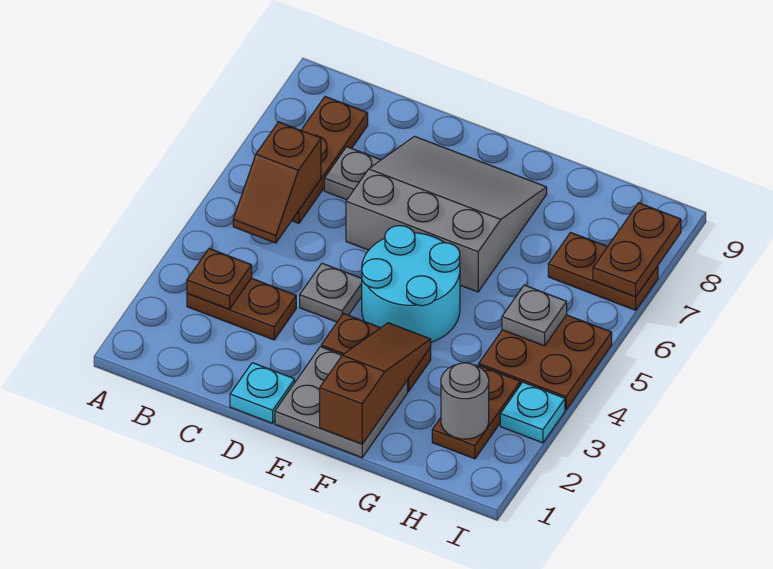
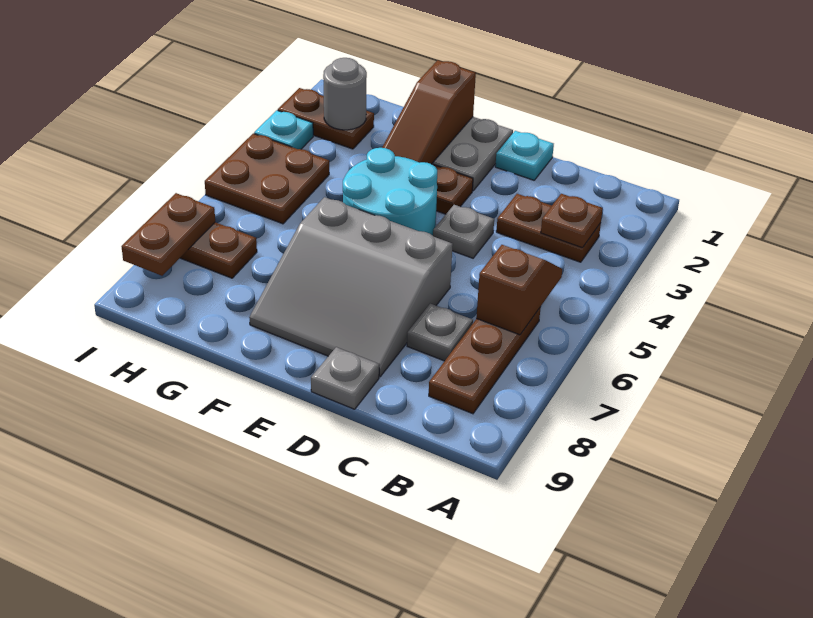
brown 1x2 plate [432,365,520,459] -> brown 1x2 plate turned to [278,88,374,149]
grey 1x1 plate [502,285,567,346] -> grey 1x1 plate moved to [311,347,379,409]

